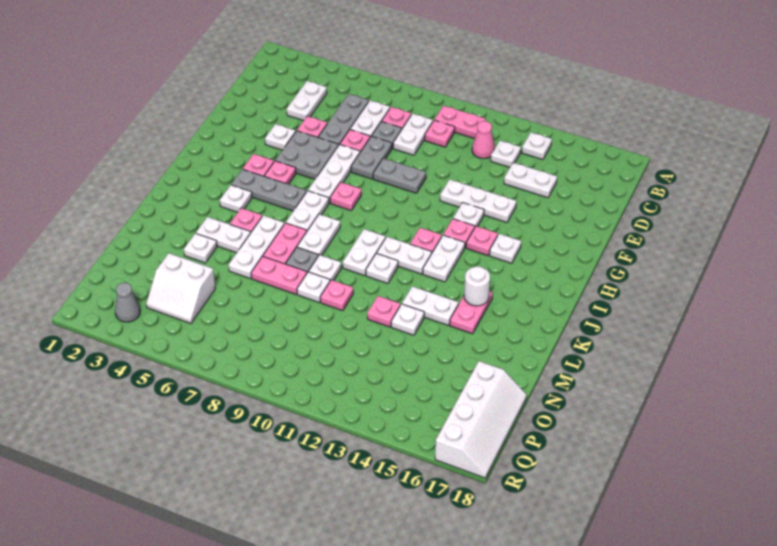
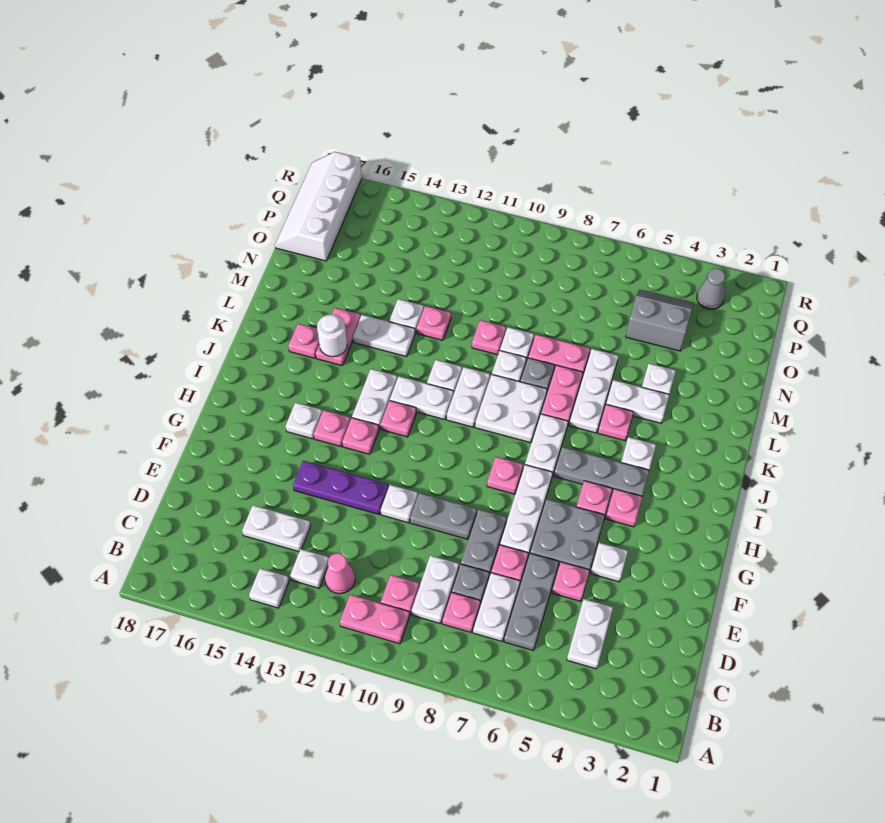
white 1x3 plate [440,179,516,222] -> purple 1x3 plate [293,461,389,514]
white 1x1 plate [453,203,484,227] -> white 1x1 plate moved to [381,485,418,523]
white 1x2 plate [297,214,340,256] -> white 2x2 plate [475,374,547,443]
none -> pink 1x1 plate [288,324,319,358]
white 2x2 slope [146,253,215,323] -> grey 2x2 slope [626,290,693,351]

